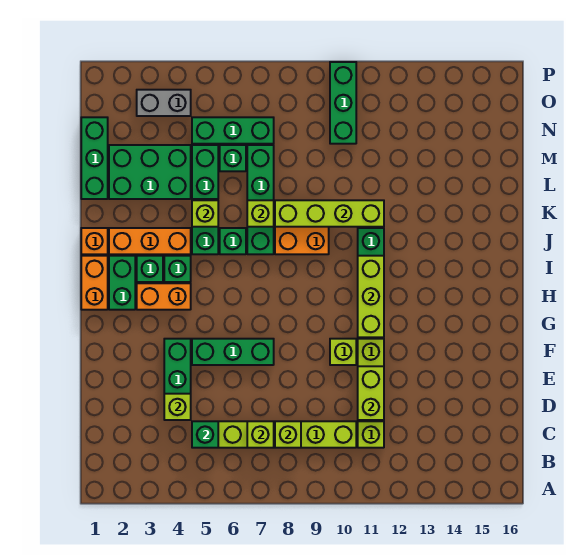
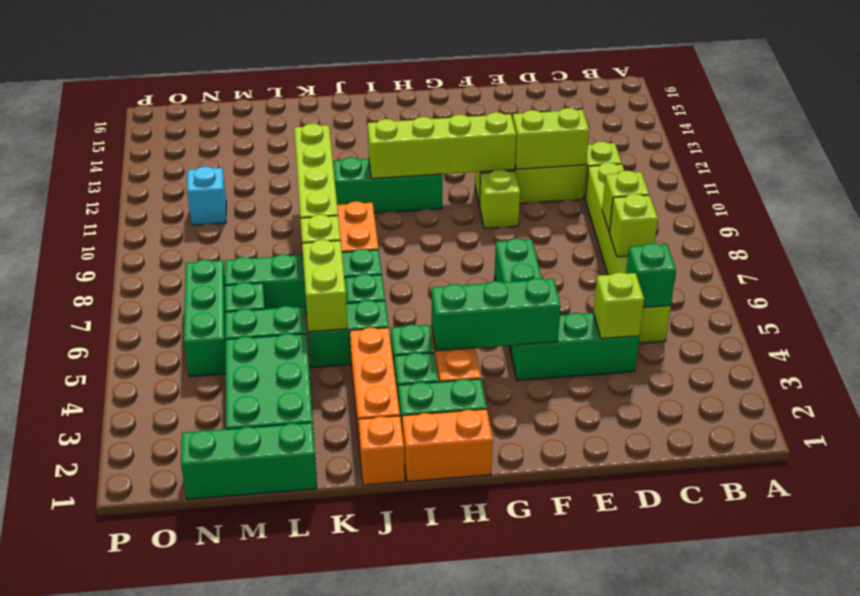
lime 1x3 brick [358,256,384,337] -> lime 1x4 brick [368,112,516,179]
lime 1x1 brick [192,200,218,227] -> lime 1x2 brick [302,240,348,332]
green 1x3 brick [330,62,356,144] -> green 1x3 brick moved to [432,278,561,351]
none -> cyan 1x1 brick [187,167,226,225]
grey 1x2 brick [137,90,191,116] -> none

